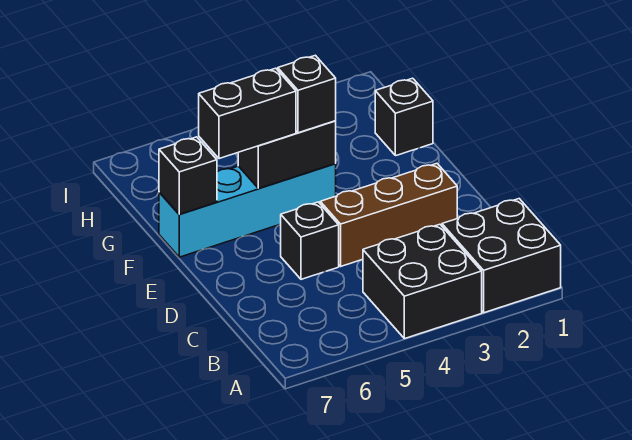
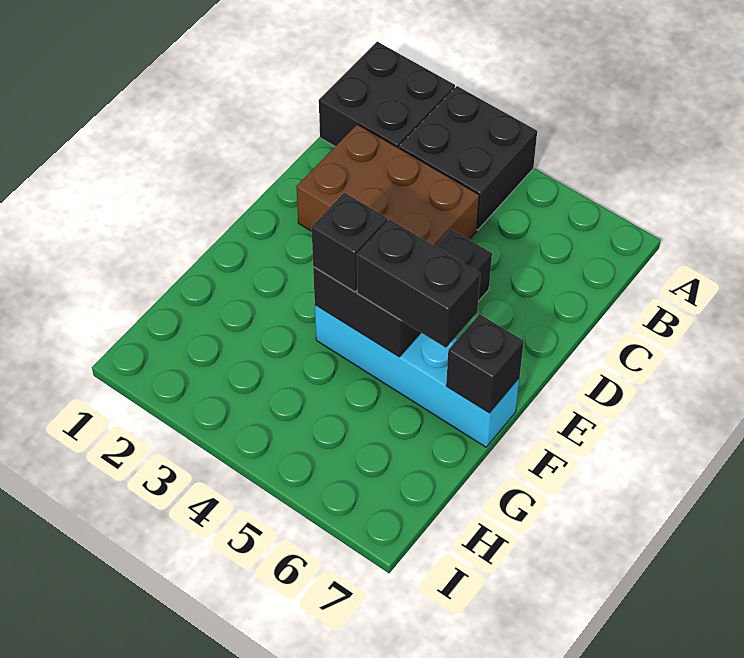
brown 1x3 brick [320,163,457,266] -> brown 2x3 brick [296,124,479,246]
black 1x1 brick [375,78,433,156] -> none

